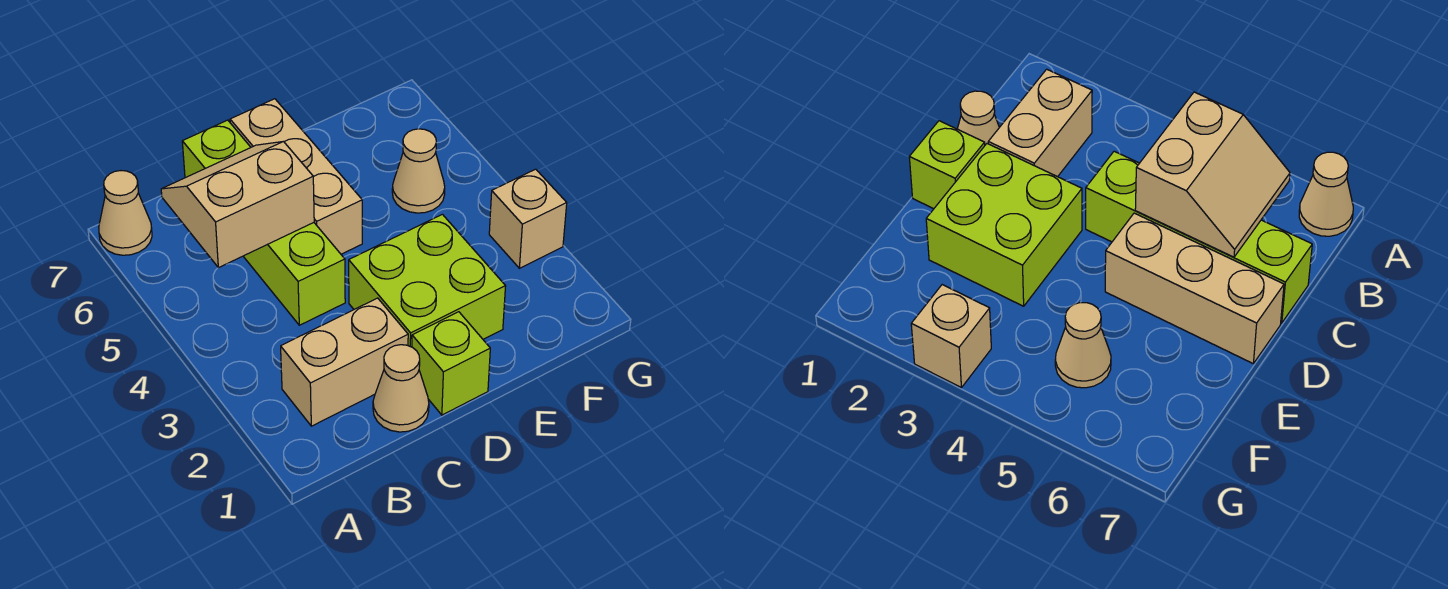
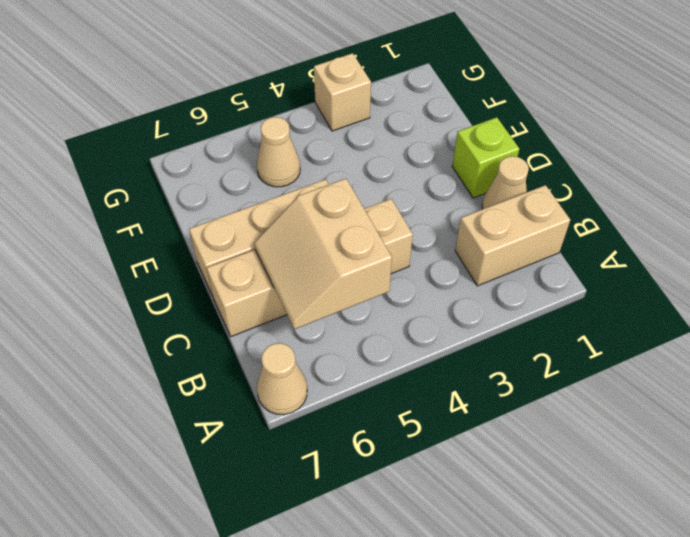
tan 1x2 brick [281,298,408,426] -> tan 1x2 brick turned to [455,185,570,286]
lime 1x4 brick [182,120,345,325] -> tan 1x4 brick [207,199,413,337]
lime 2x2 brick [349,214,506,347] -> none

